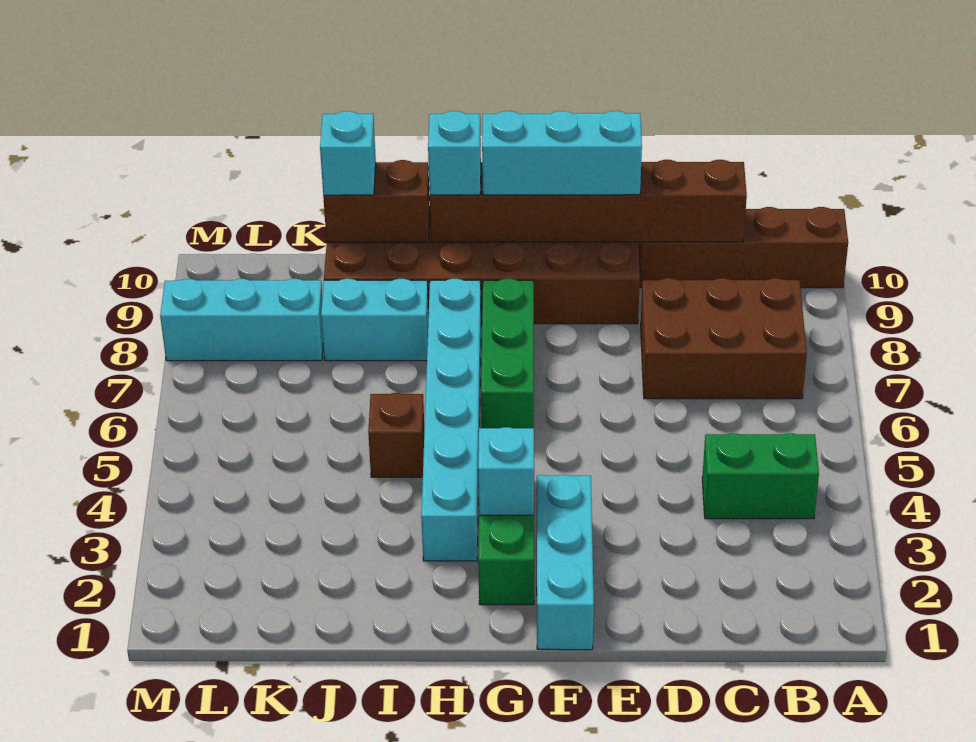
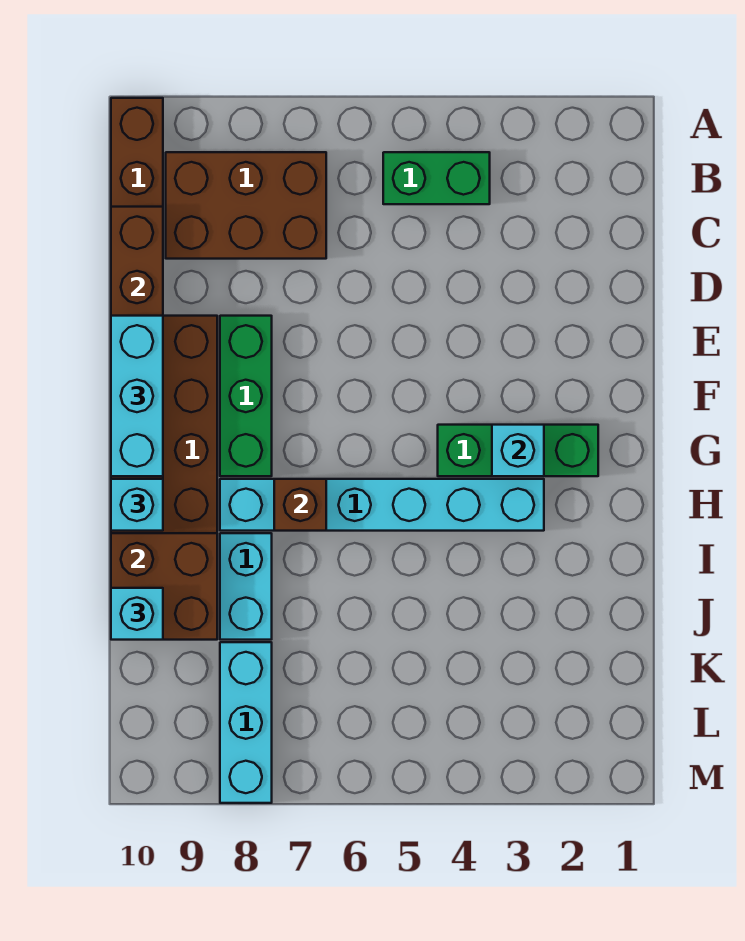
green 1x2 brick [702,433,819,519] -> green 1x2 brick turned to [383,152,490,204]
brown 2x3 brick [641,278,807,399] -> brown 2x3 brick turned to [166,152,326,259]
cyan 1x3 brick [537,475,594,650] -> none
green 1x3 brick [481,279,534,428] -> green 1x3 brick turned to [220,316,272,476]
brown 1x1 brick [368,393,424,477] -> brown 1x1 brick moved to [274,479,326,531]
brown 1x2 brick [323,160,430,242] -> brown 2x2 brick [111,533,217,640]

